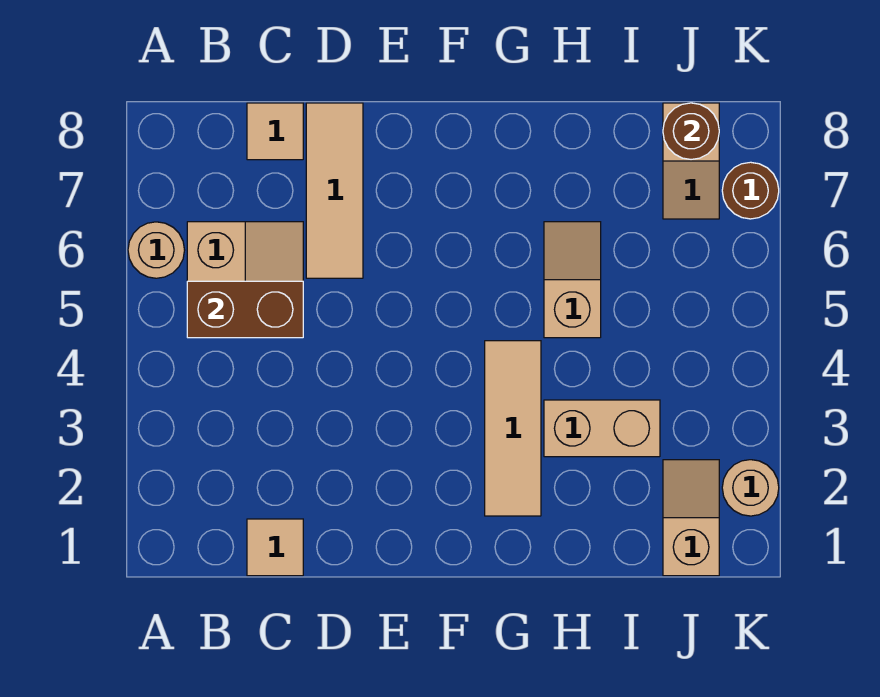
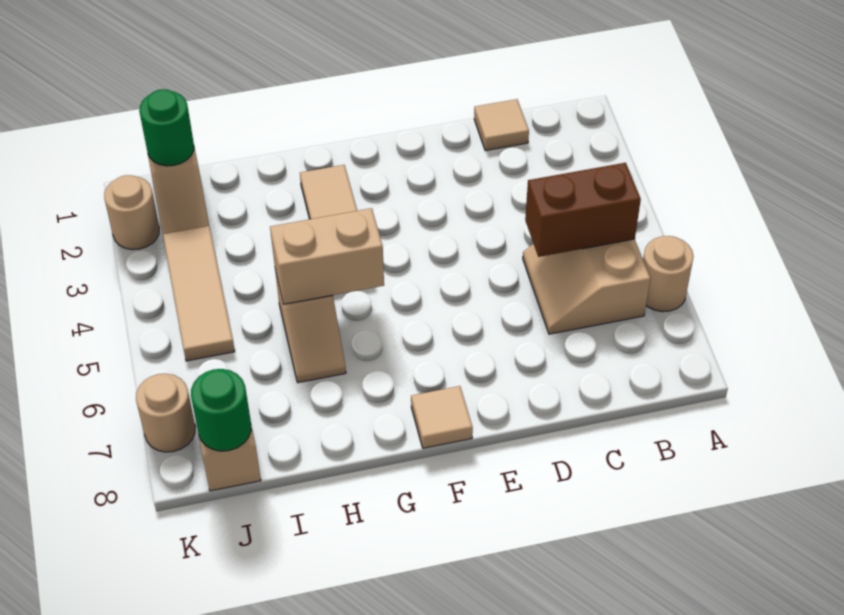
tan 1x1 tile [247,103,303,160] -> tan 1x1 tile moved to [411,386,473,448]
tan 1x3 tile [306,103,363,278] -> tan 1x3 tile moved to [163,226,235,361]
tan 1x2 brick [544,400,660,457] -> tan 1x2 brick moved to [270,208,384,304]
none -> green 1x1 round brick [139,89,194,166]
brown 1x1 round brick [663,103,719,159] -> green 1x1 round brick [191,369,251,451]
brown 1x1 round brick [722,162,779,219] -> tan 1x1 round brick [136,374,195,452]

